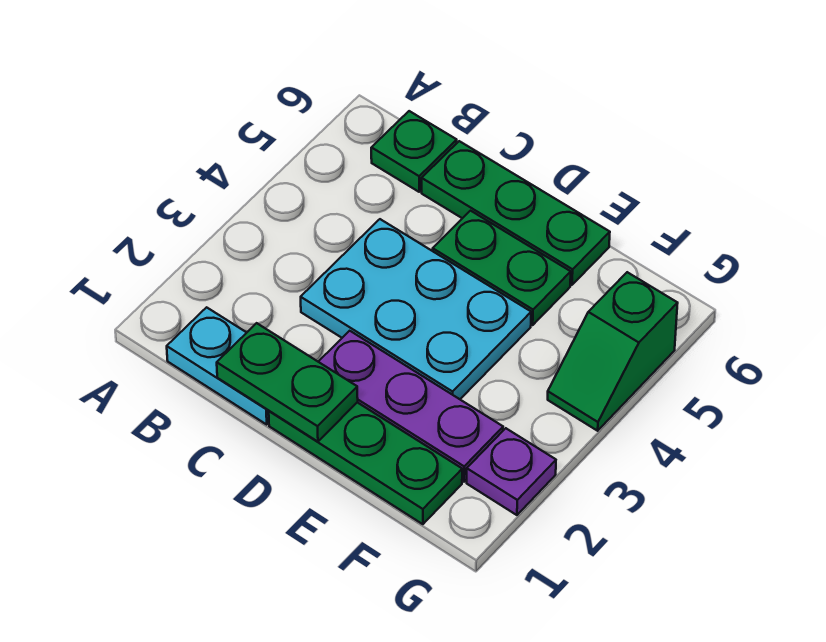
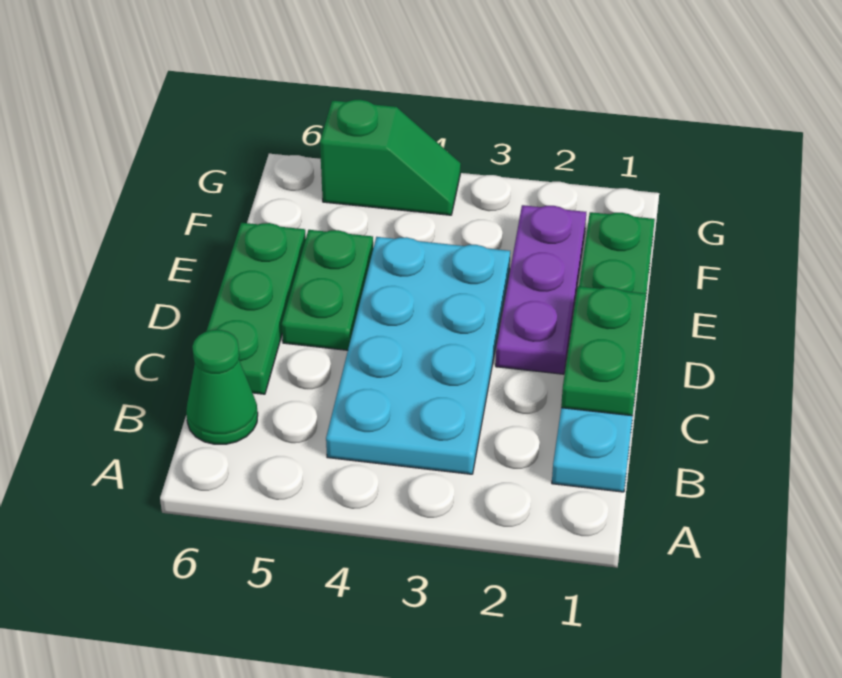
green 1x1 plate [371,111,457,192] -> green 1x1 cone [186,330,258,444]
cyan 2x3 plate [301,219,531,399] -> cyan 2x4 plate [326,237,510,474]
purple 1x1 plate [467,428,556,515] -> none

